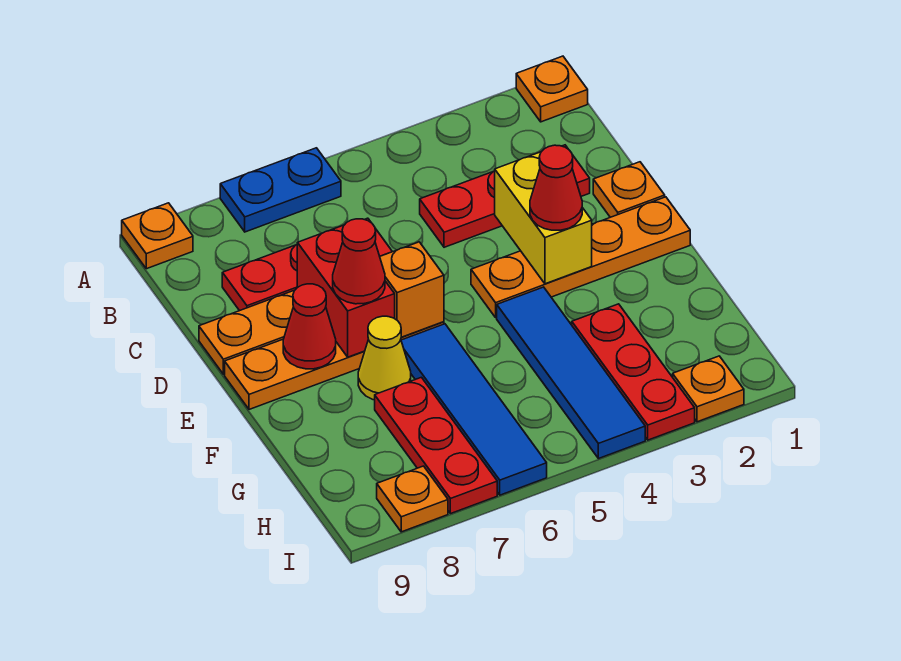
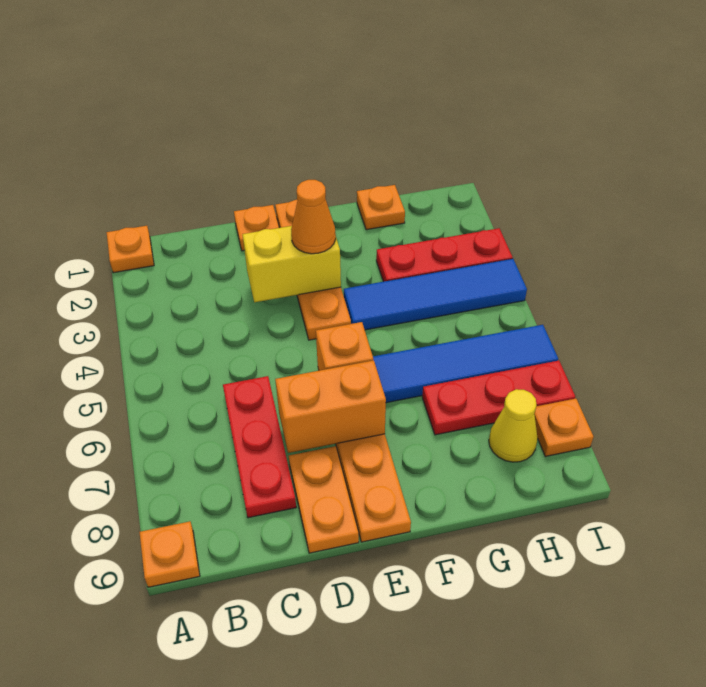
blue 1x2 plate [220,148,341,232] -> none
red 1x3 plate [420,145,590,247] -> none
red 1x2 brick [297,225,395,357] -> orange 1x2 brick [275,360,386,453]
red 1x1 cone [530,145,582,230] -> orange 1x1 cone [291,180,336,254]
red 1x1 cone [333,219,385,304] -> none
red 1x1 cone [283,284,336,369] -> none
yellow 1x1 cone [358,316,411,400] -> yellow 1x1 cone moved to [489,389,538,462]
orange 1x1 plate [673,356,744,422] -> orange 1x1 plate moved to [357,185,405,230]

